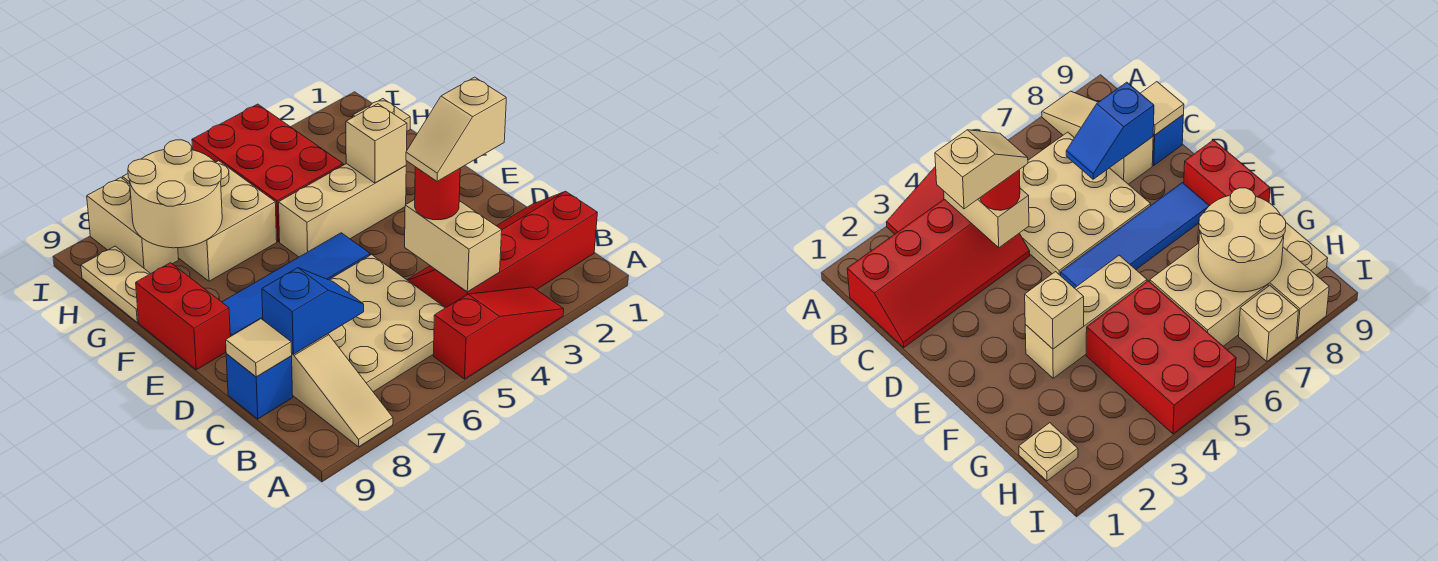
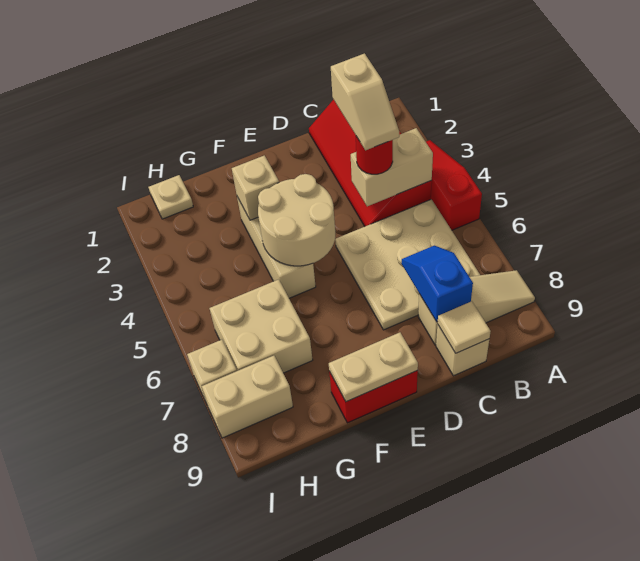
blue 1x1 brick [226,354,293,419] -> tan 1x1 brick [436,324,489,376]
blue 1x4 tile [222,233,370,336] -> none
red 2x3 brick [192,104,343,242] -> none
tan 2x2 round brick [128,140,222,248] -> tan 2x2 round brick moved to [258,174,335,266]
tan 1x2 plate [81,246,150,322] -> tan 1x2 plate moved to [329,332,418,402]

